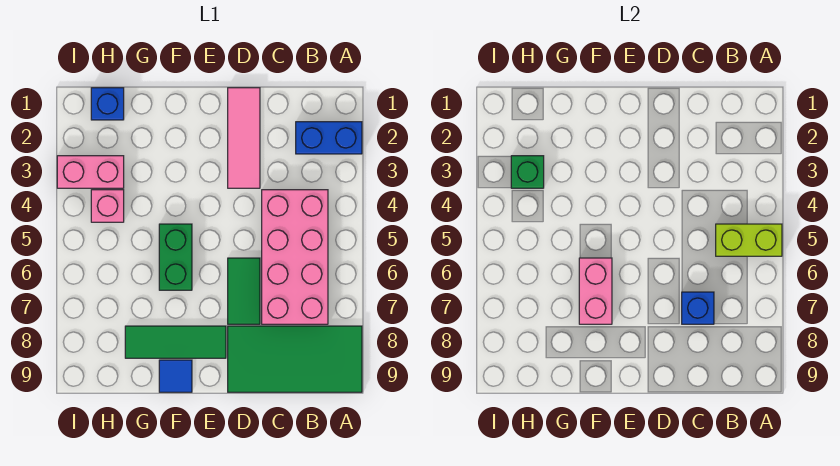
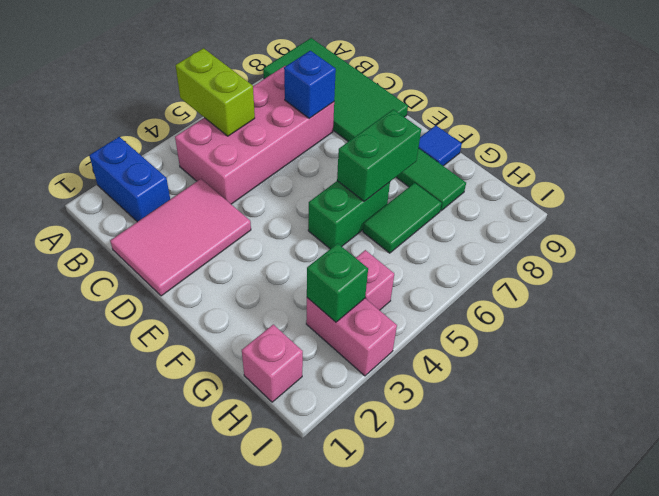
pink 1x3 tile [228,88,260,188] -> pink 2x3 tile [110,179,251,296]
green 1x2 tile [228,258,260,324] -> green 1x2 tile moved to [363,183,442,253]
pink 1x2 brick [579,258,612,324] -> green 1x2 brick [337,109,421,201]
blue 1x1 brick [91,88,124,120] -> pink 1x1 brick [242,325,303,402]

